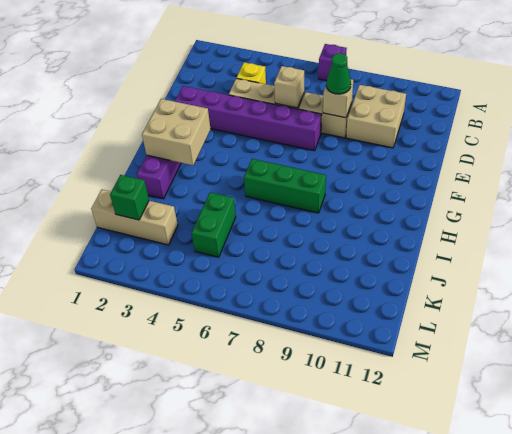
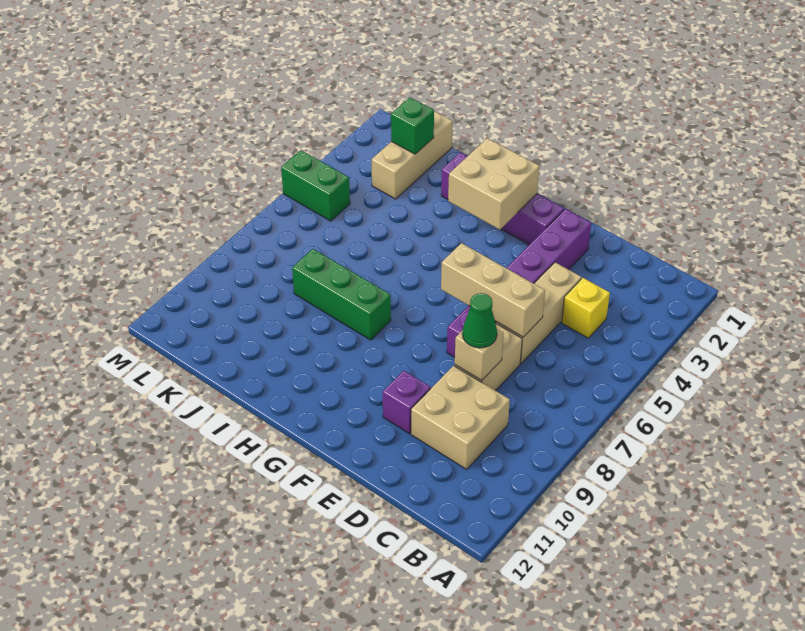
purple 1x1 brick [319,44,347,81] -> purple 1x1 brick moved to [383,371,431,434]
tan 1x1 brick [274,66,304,108] -> tan 1x3 brick [441,243,545,337]
green 1x3 brick [244,159,326,213] -> green 1x3 brick turned to [292,249,391,340]
green 1x2 brick [192,192,236,257] -> green 1x2 brick moved to [281,150,350,221]

